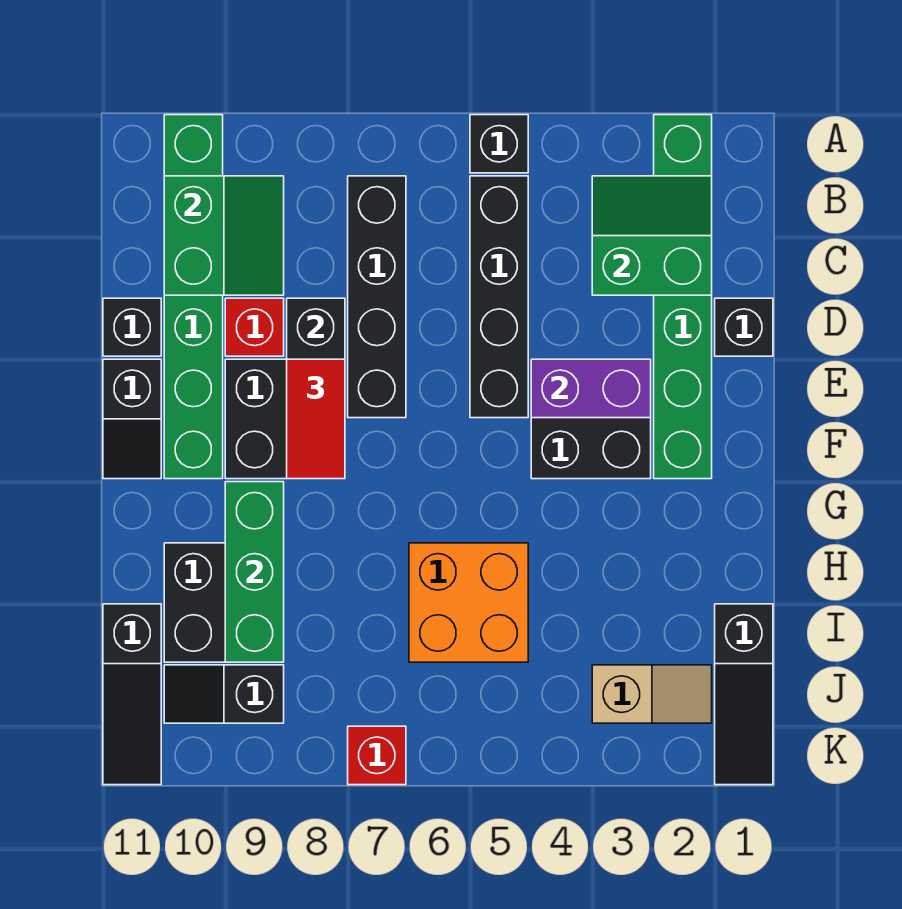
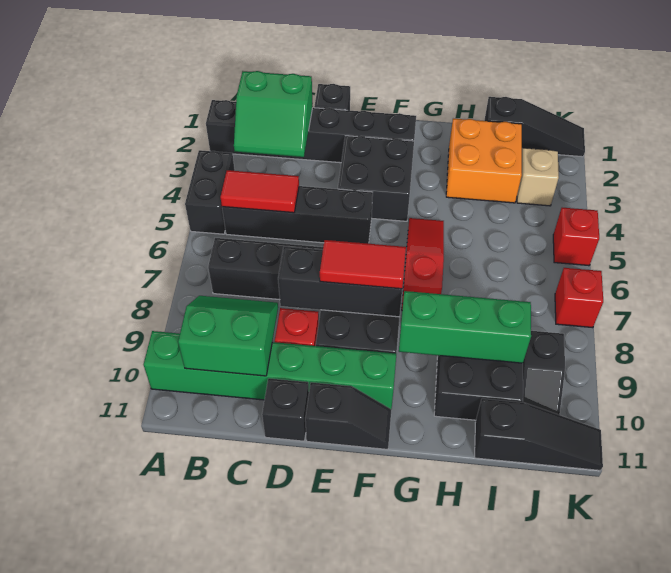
green 1x6 brick [654,115,712,479] -> black 1x6 brick [206,100,416,163]
black 1x1 brick [470,115,528,173] -> black 1x2 brick [185,150,235,234]
green 2x2 slope [592,176,712,295] -> green 2x2 slope turned to [234,71,313,157]
none -> red 1x2 tile [220,170,299,213]
purple 1x2 brick [531,359,651,418] -> none
none -> red 1x3 slope [402,218,444,308]
orange 2x2 brick [409,543,528,662] -> orange 2x2 brick moved to [446,119,522,203]
none -> red 1x1 brick [553,208,599,266]

